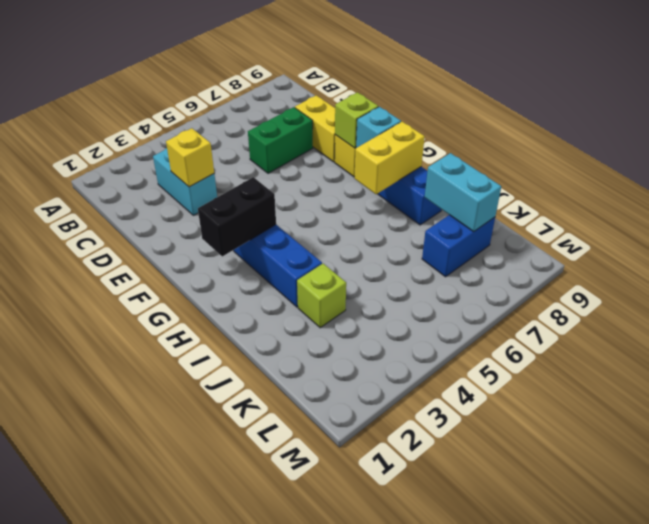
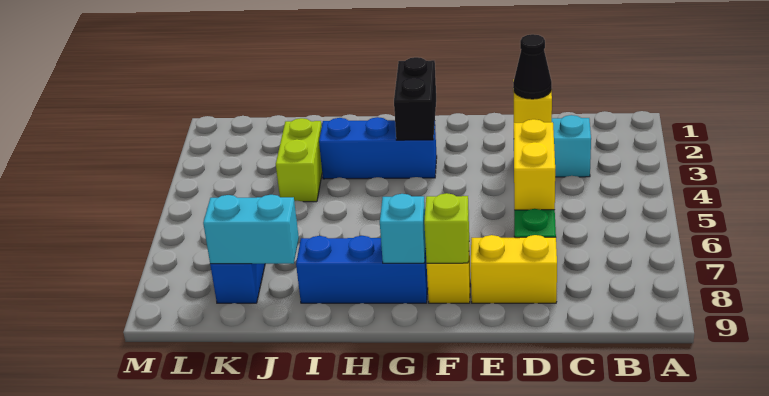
none -> black 1x1 cone [513,34,552,99]
yellow 1x2 brick [354,122,425,194] -> yellow 1x2 brick moved to [514,119,555,210]
lime 1x1 brick [297,264,346,328] -> lime 1x2 brick [276,118,322,202]

